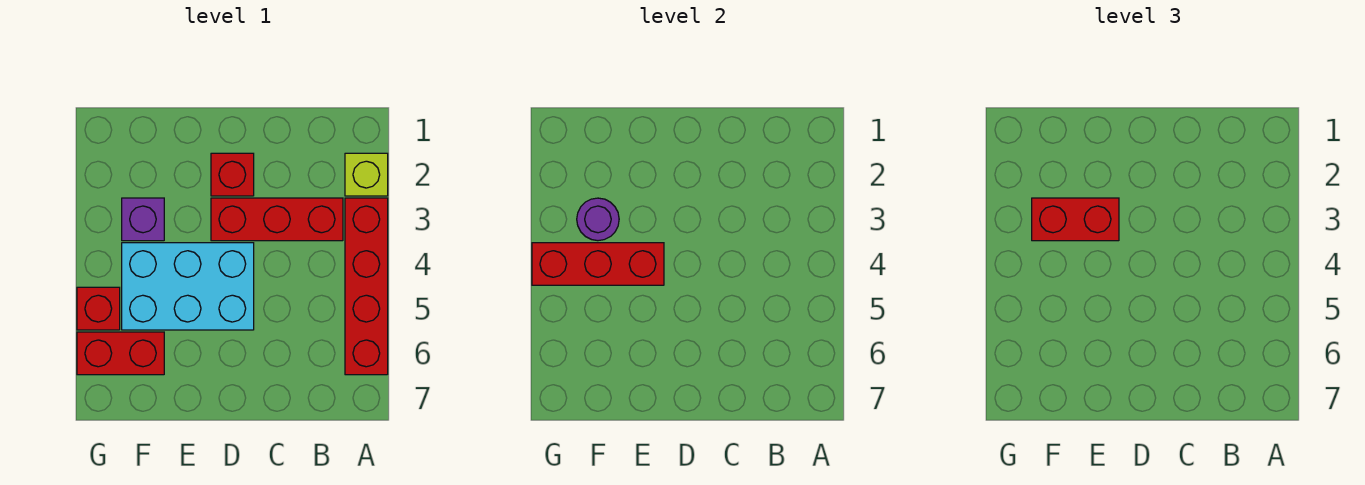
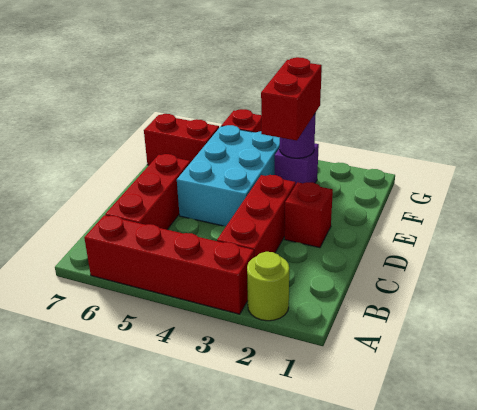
lime 1x1 brick [345,153,388,196] -> lime 1x1 round brick [247,252,289,321]
red 1x3 brick [532,243,664,285] -> red 1x3 brick moved to [105,154,190,230]
red 1x2 brick [77,332,164,375] -> red 1x2 brick turned to [144,114,219,165]

